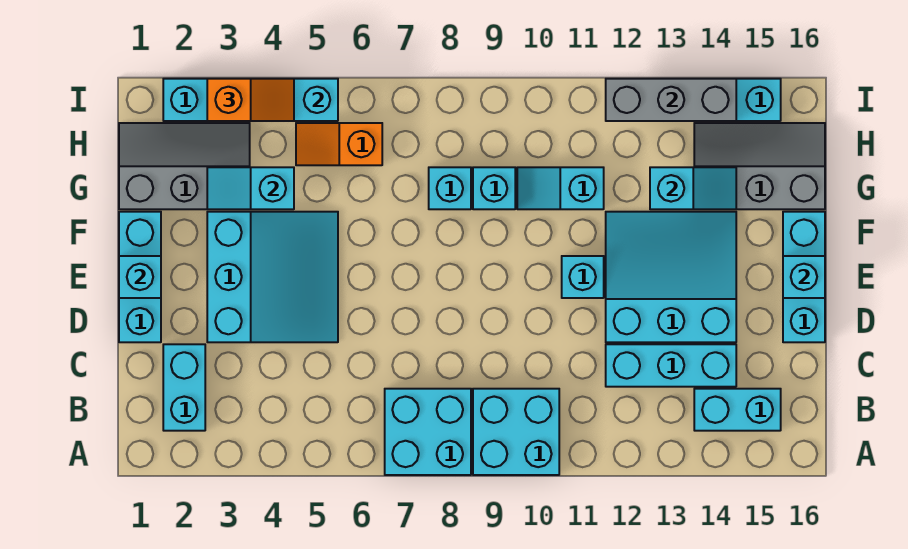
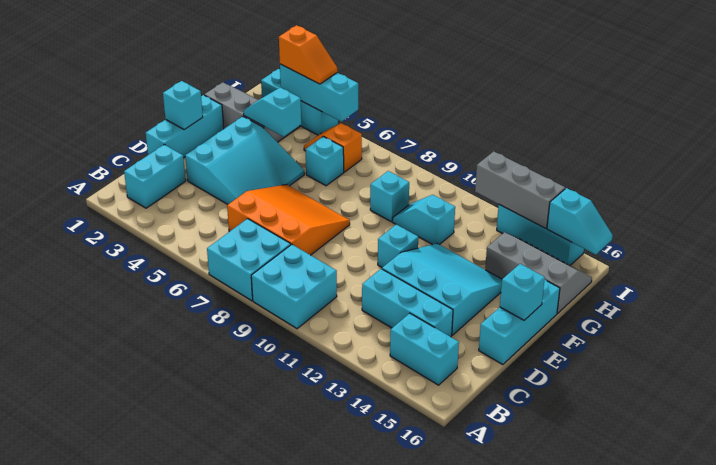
none -> orange 3x3 slope [227,185,350,255]
cyan 1x1 brick [429,167,471,209] -> cyan 1x1 brick moved to [306,136,344,186]
cyan 1x2 slope [650,167,736,209] -> cyan 1x2 slope moved to [547,188,613,255]

